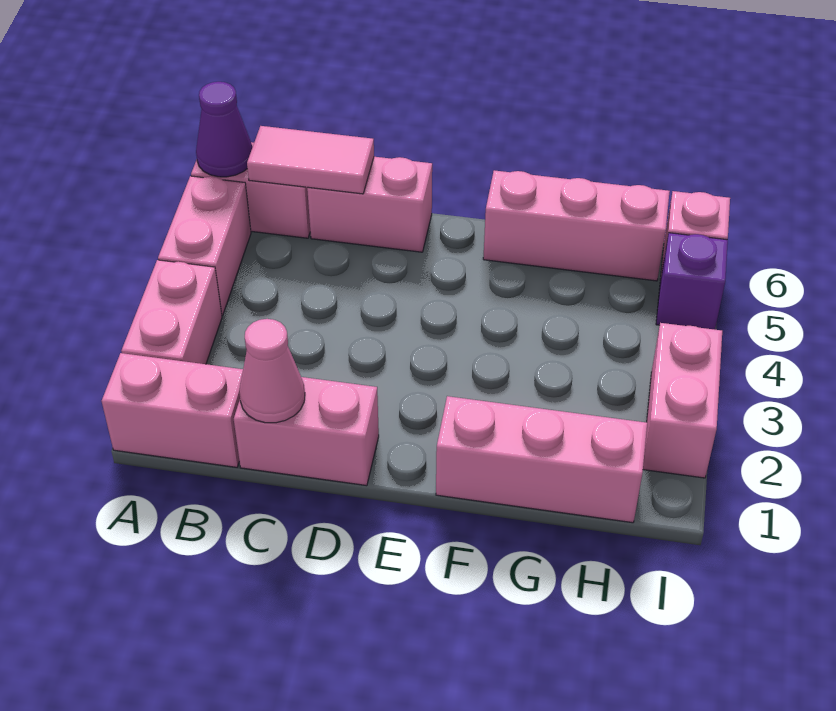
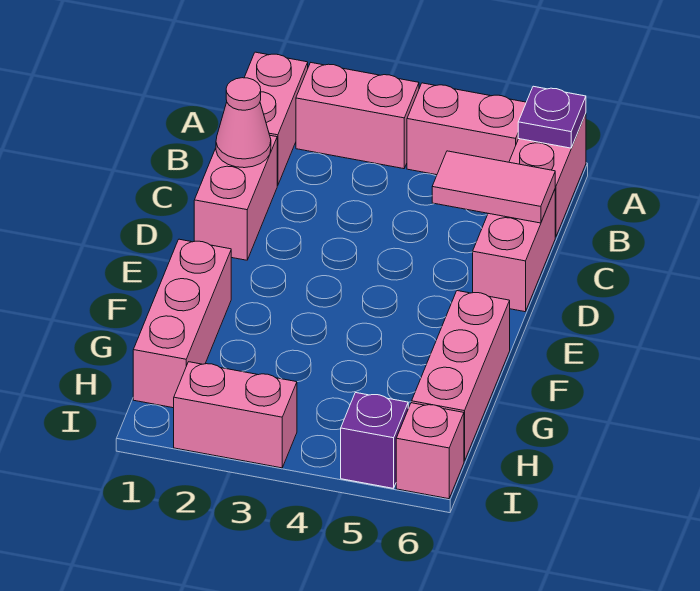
purple 1x1 cone [196,82,253,177] -> purple 1x1 plate [518,86,586,148]
pink 1x2 tile [247,126,374,194] -> pink 1x2 tile turned to [432,151,555,223]

